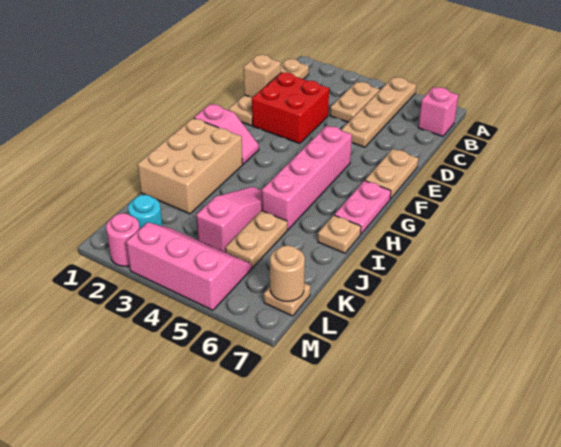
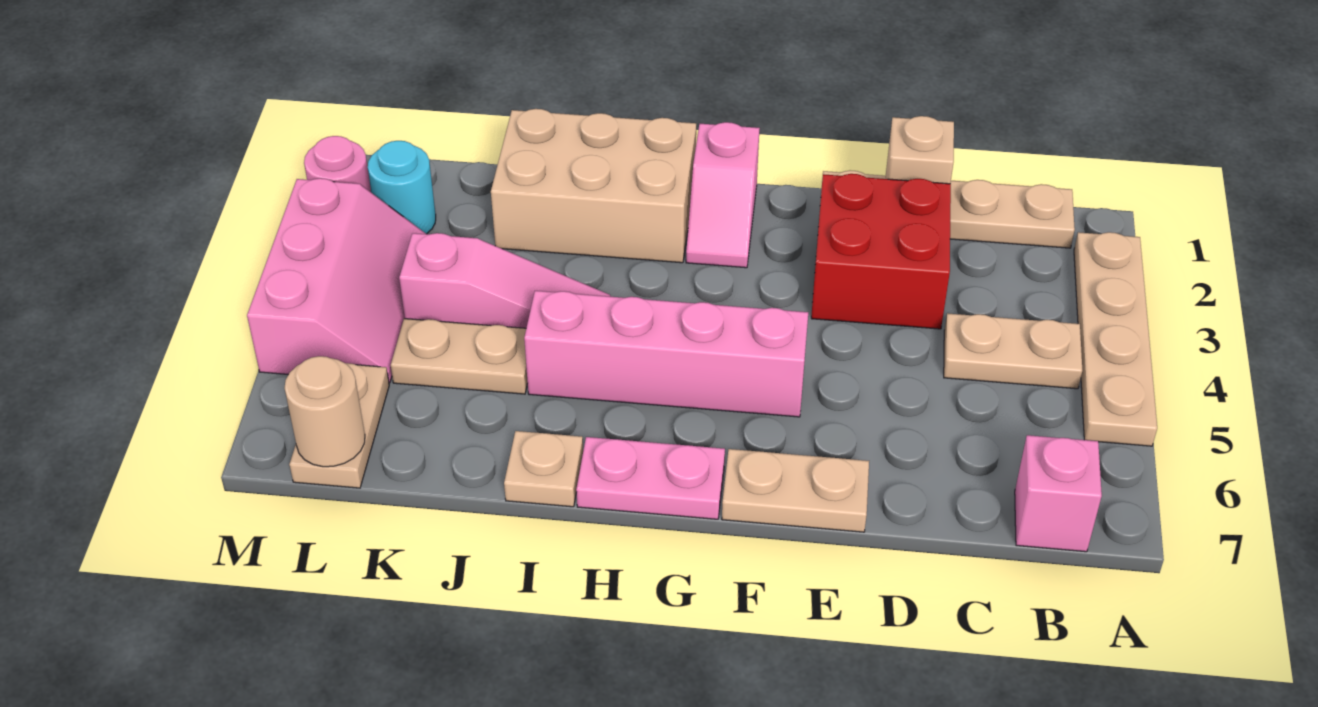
tan 1x4 plate [341,77,416,147] -> tan 1x4 plate turned to [1074,232,1157,446]
tan 1x1 plate [264,283,310,316] -> tan 1x2 plate [289,363,389,488]

